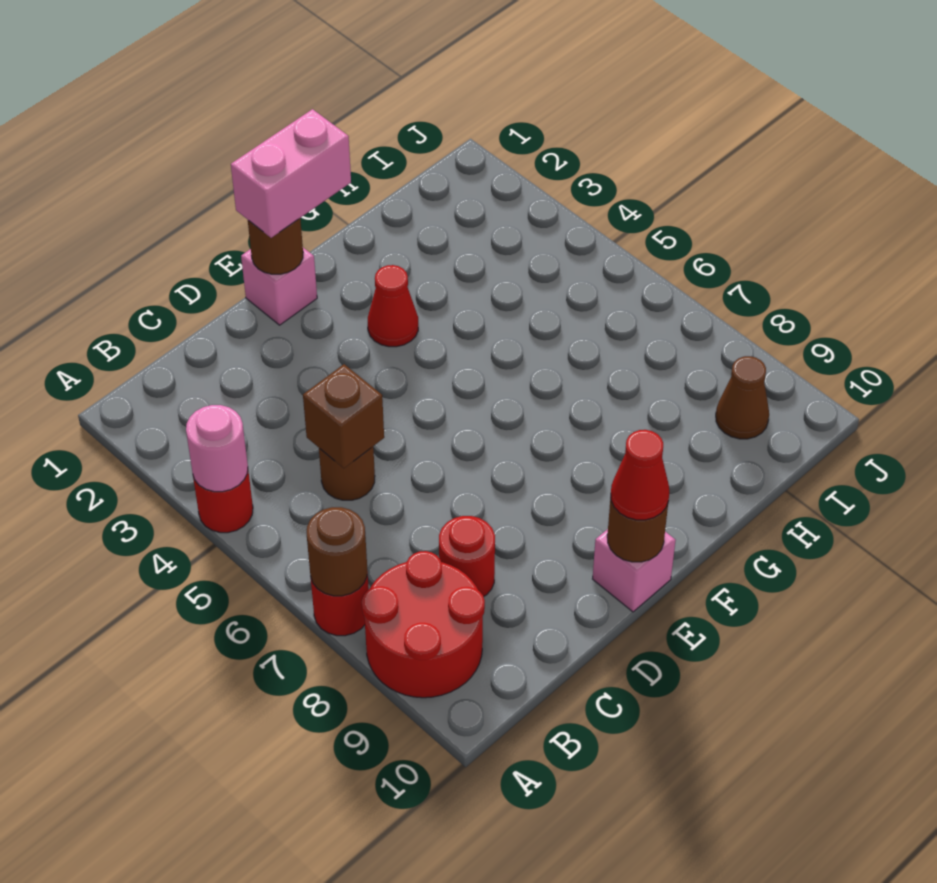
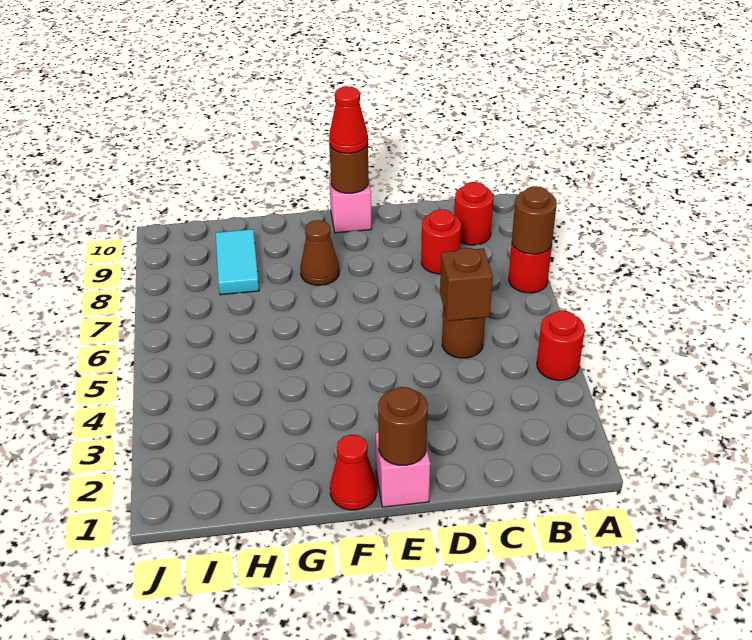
pink 1x1 round brick [186,405,248,492] -> none
red 2x2 round brick [362,551,485,698] -> red 1x1 round brick [454,182,493,245]
pink 1x2 brick [231,109,351,238] -> none
red 1x1 cone [368,265,418,347] -> red 1x1 cone moved to [330,435,377,510]
none -> cyan 1x2 tile [216,229,259,295]
brown 1x1 cone [716,356,769,439] -> brown 1x1 cone moved to [300,220,339,285]

